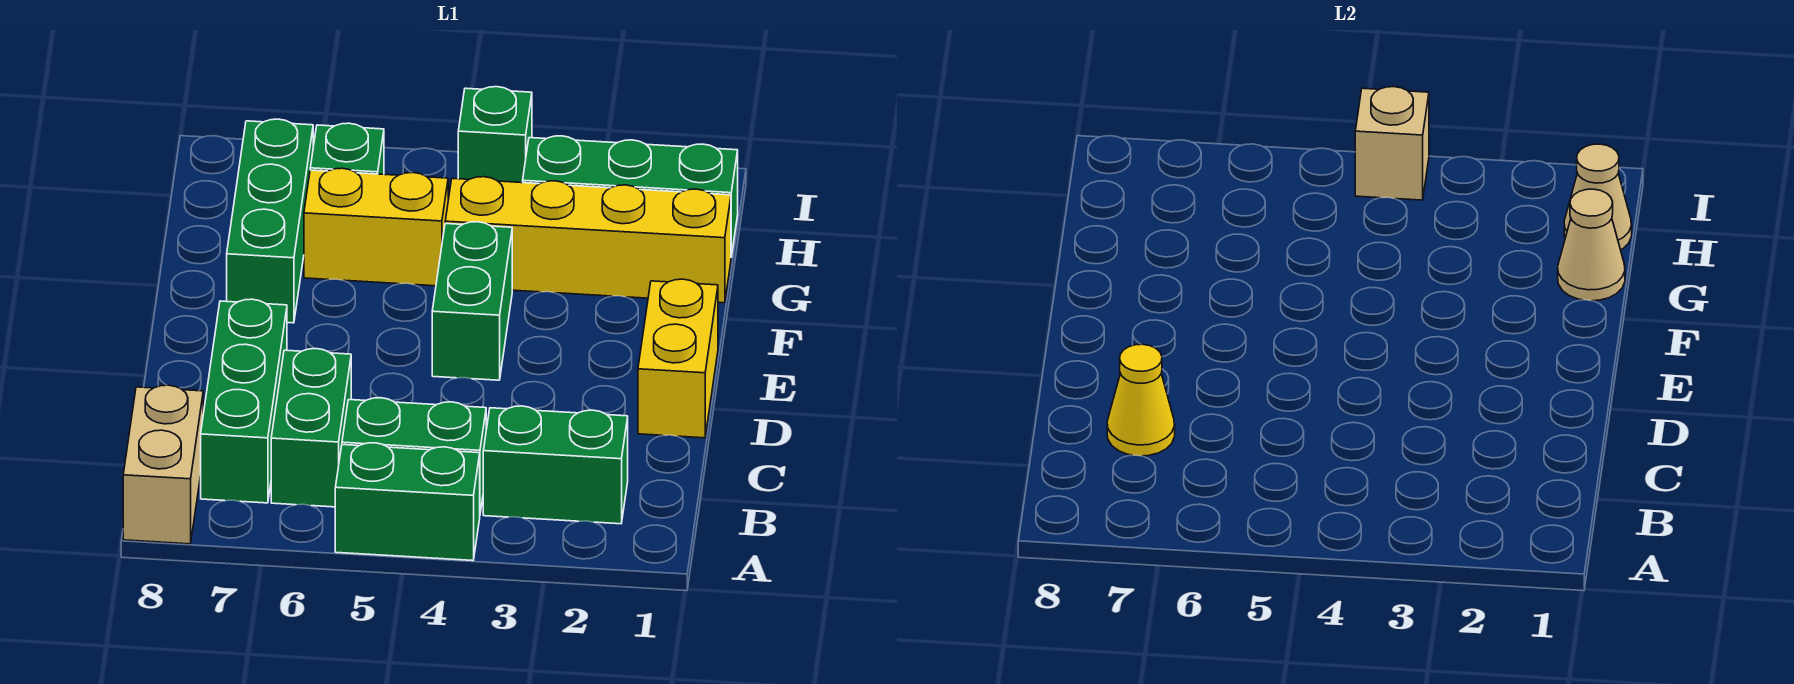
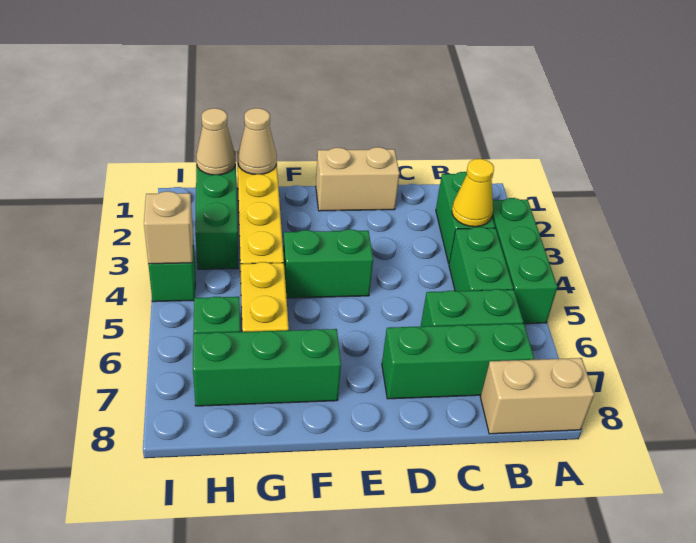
green 1x2 brick [335,443,480,561] -> green 1x3 brick [492,198,557,324]
yellow 1x1 cone [1107,344,1175,456] -> yellow 1x1 cone moved to [452,159,494,227]
yellow 1x2 brick [638,279,718,438] -> tan 1x2 brick [316,147,400,211]

